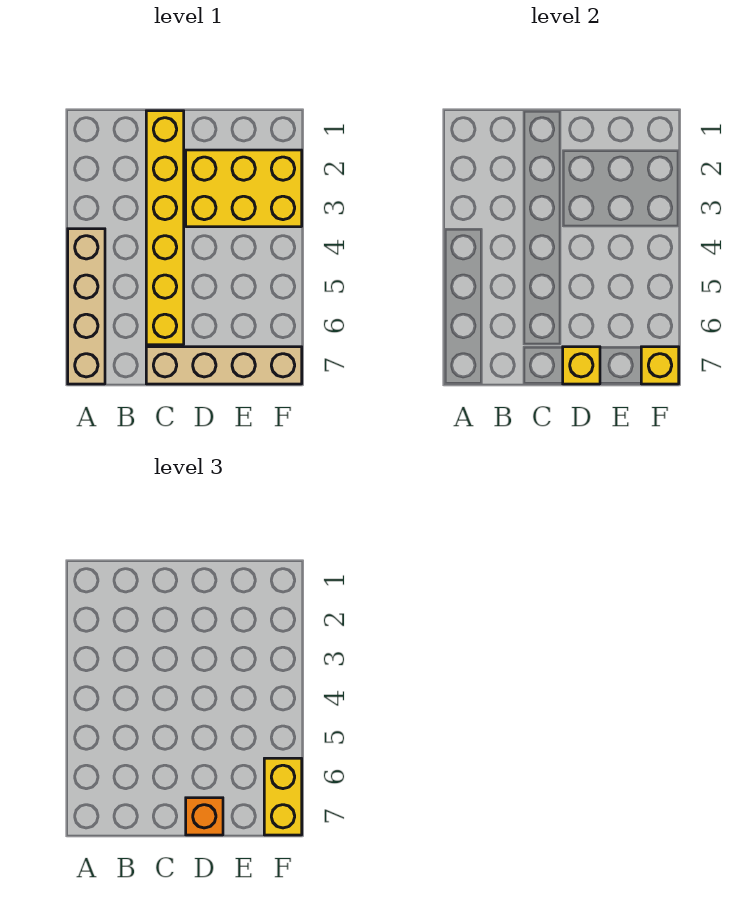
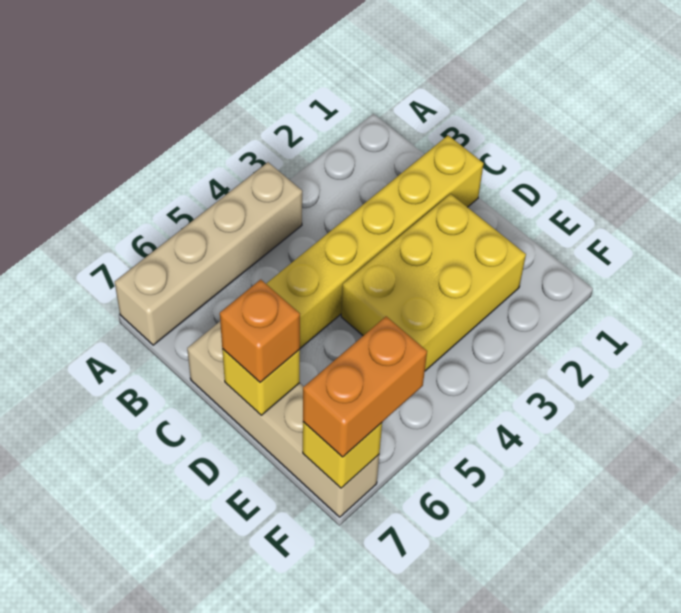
yellow 2x3 brick [186,150,302,227] -> yellow 2x3 brick turned to [341,194,526,371]
yellow 1x2 brick [264,758,302,835] -> orange 1x2 brick [303,316,427,457]

